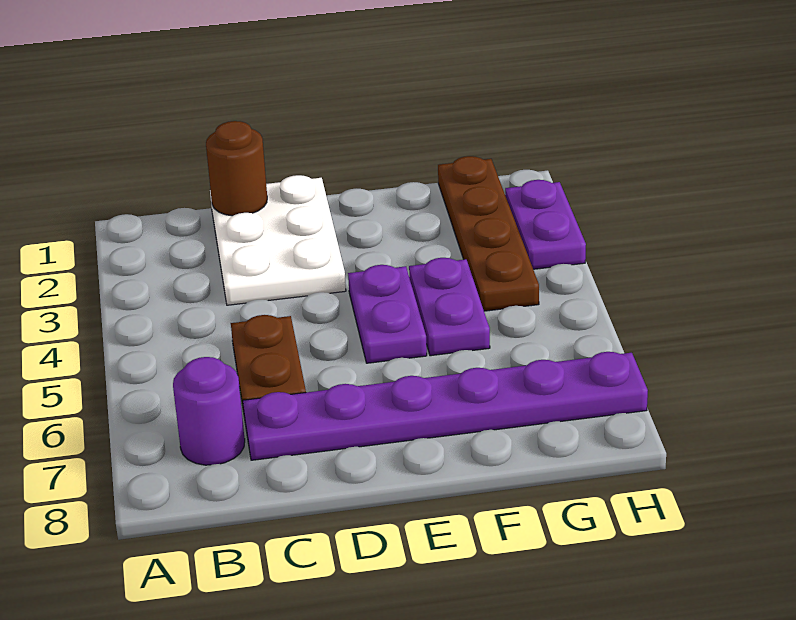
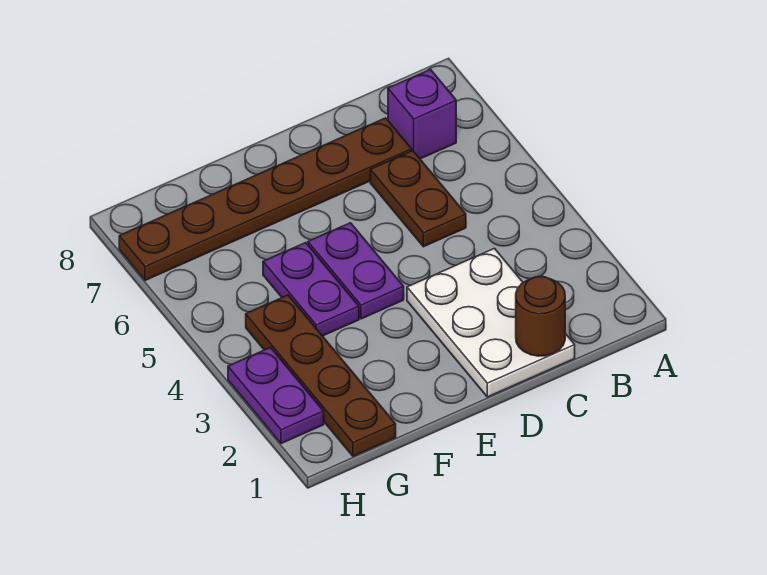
purple 1x1 round brick [173,357,245,465] -> purple 1x1 brick [388,69,456,159]
purple 1x6 plate [243,352,648,460] -> brown 1x6 plate [119,118,412,280]

